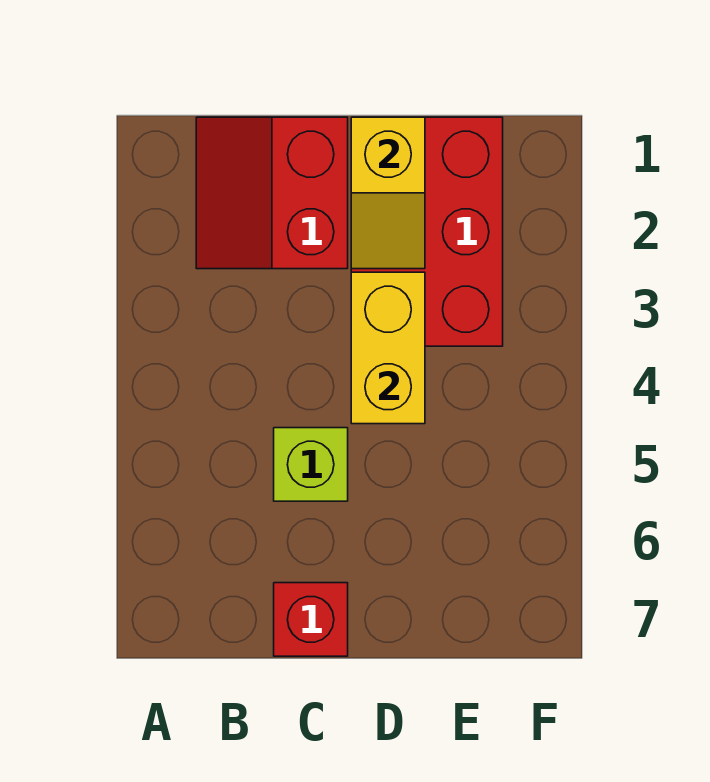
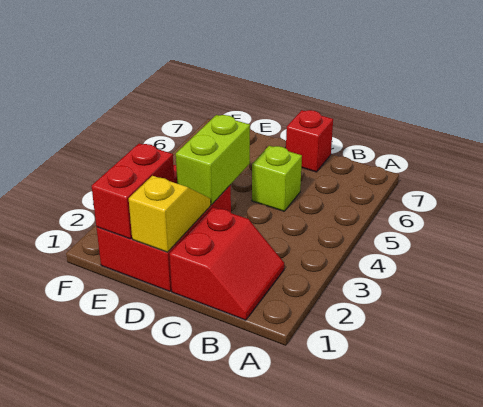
yellow 1x2 brick [351,272,425,424] -> lime 1x2 brick [176,115,250,205]
none -> red 1x2 brick [92,143,174,239]

